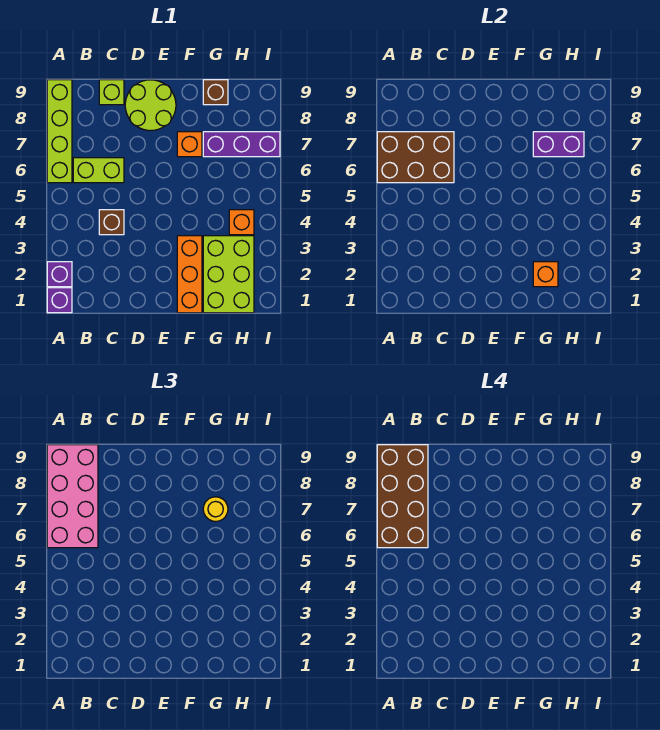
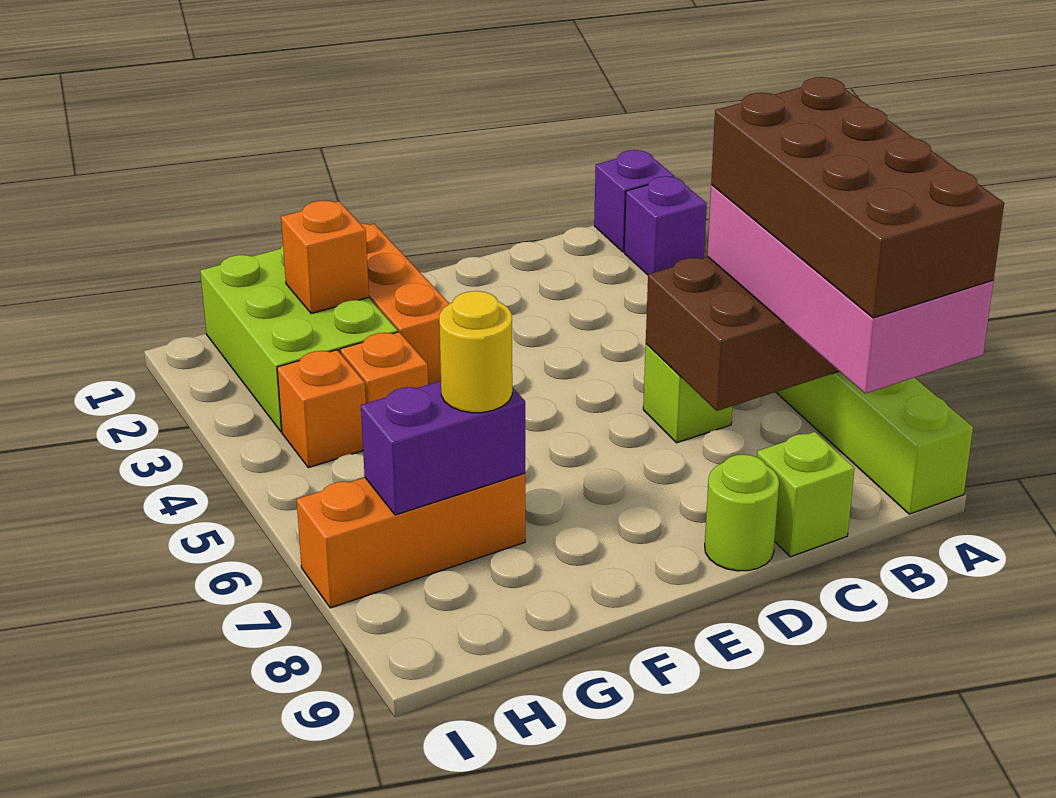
lime 1x2 brick [73,158,124,183] -> lime 1x1 brick [643,344,732,443]
brown 1x1 brick [99,210,124,235] -> none
lime 2x2 round brick [125,80,176,131] -> lime 1x1 round brick [705,454,779,571]
orange 1x1 brick [177,132,202,157] -> orange 1x1 brick moved to [340,332,428,403]
purple 1x3 brick [203,132,280,157] -> orange 1x3 brick [296,473,525,608]
brown 1x1 brick [203,80,228,105] -> none

